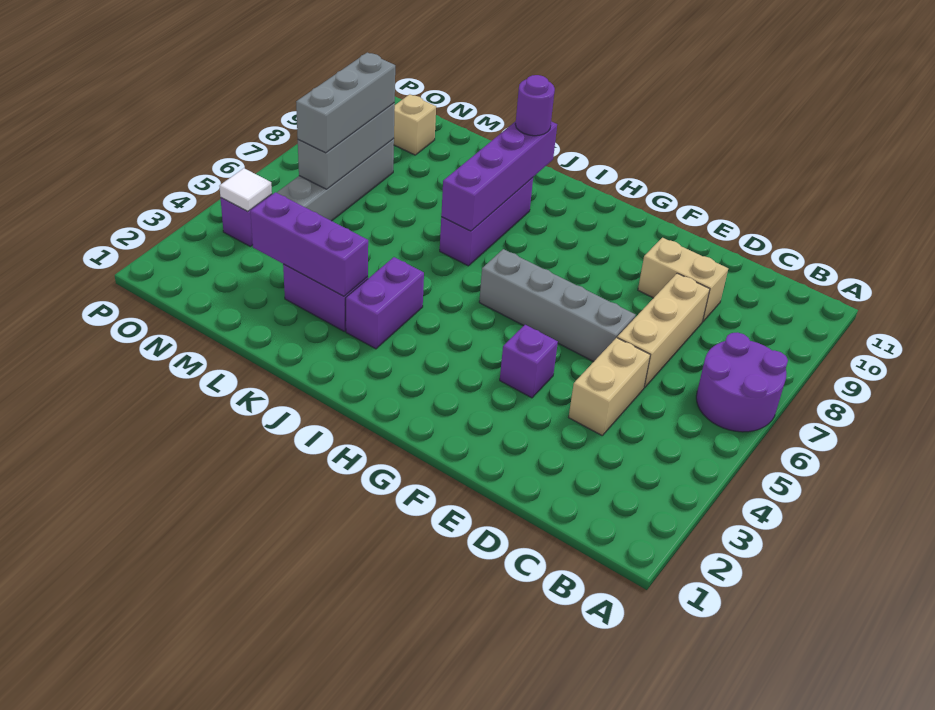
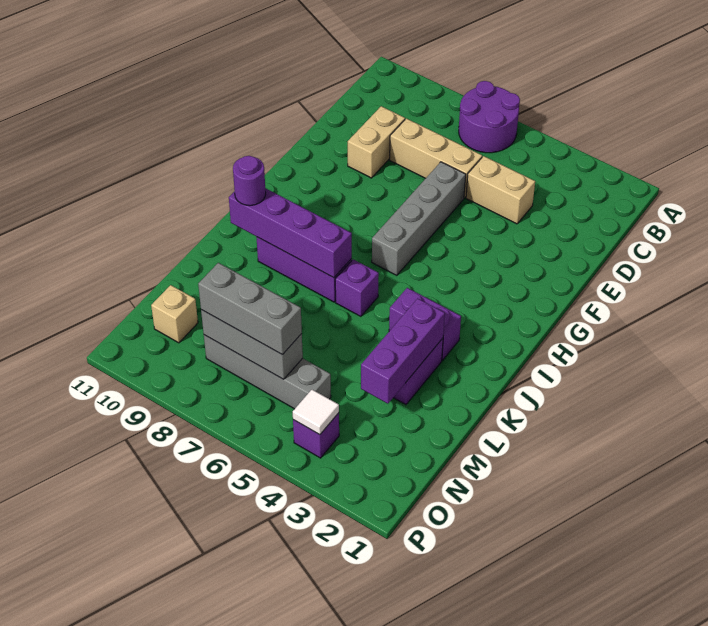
purple 1x1 brick [500,325,558,398] -> purple 1x1 brick moved to [335,259,379,316]

